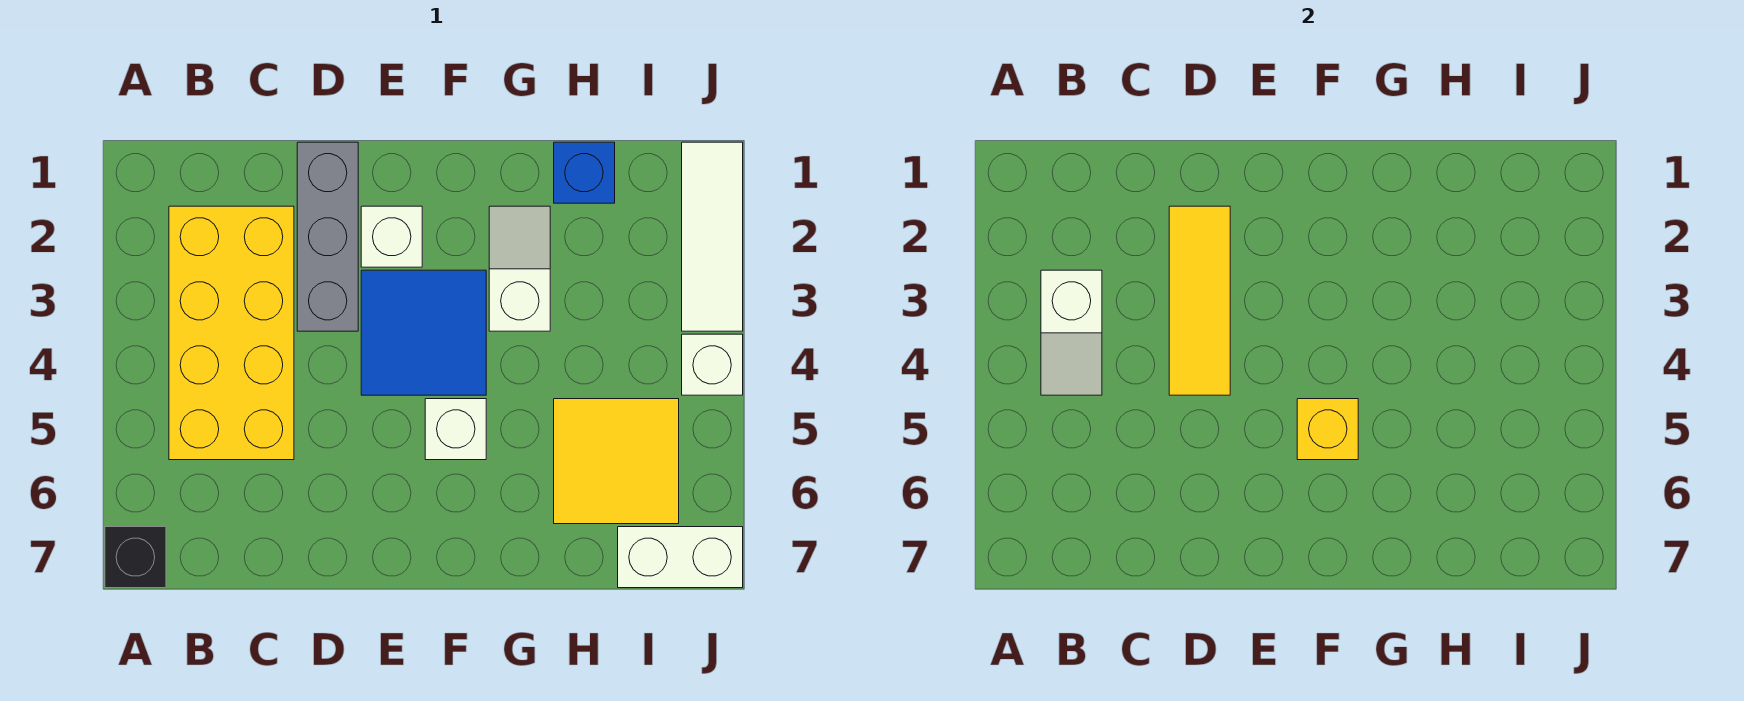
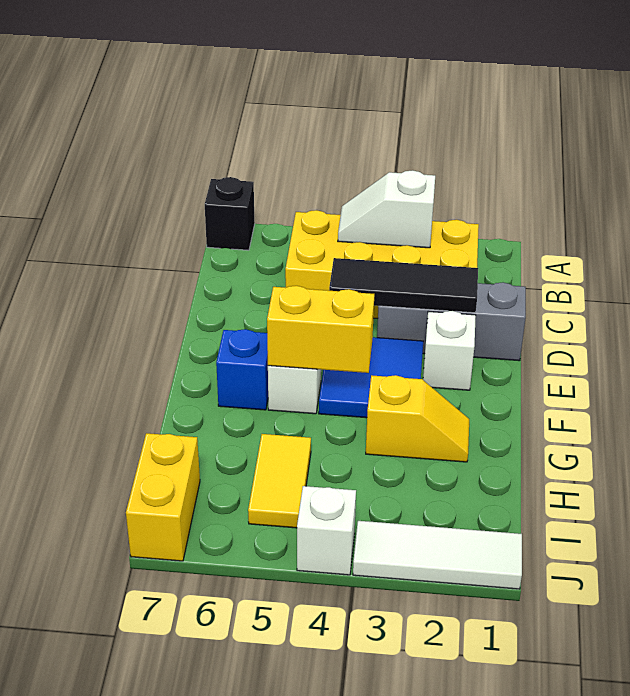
yellow 1x3 tile [1169,206,1230,395] -> black 1x3 tile [329,258,478,313]
yellow 1x1 brick [1297,399,1358,460] -> yellow 1x2 brick [267,286,374,373]
white 1x2 slope [489,206,550,331] -> yellow 1x2 slope [366,375,469,462]
blue 1x1 brick [554,142,615,203] -> blue 1x1 brick moved to [216,329,268,410]
yellow 2x2 tile [554,399,679,524] -> yellow 1x2 tile [248,434,311,528]
white 1x2 brick [618,527,743,588] -> yellow 1x2 brick [126,433,200,561]

